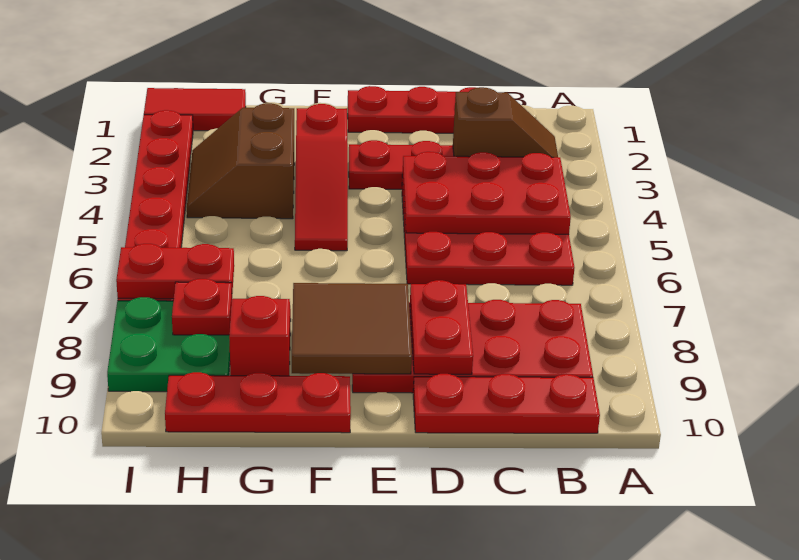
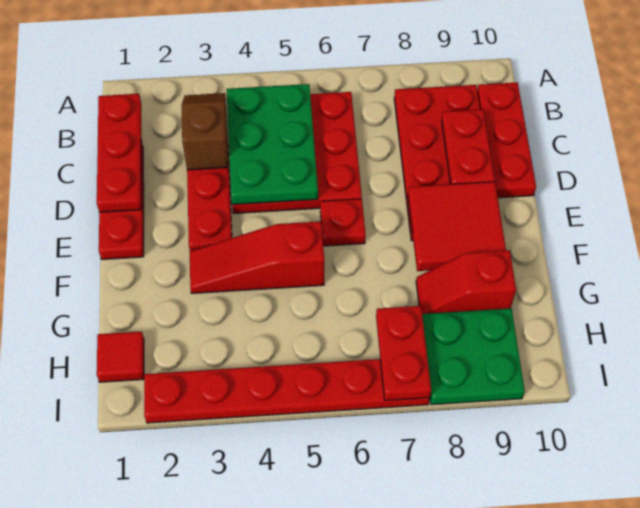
red 2x3 plate [403,152,571,234] -> green 2x3 plate [227,84,318,204]
red 1x2 plate [410,280,473,374] -> red 1x2 plate turned to [442,109,495,184]
brown 2x2 tile [292,283,412,374] -> red 2x2 tile [408,182,506,271]
red 1x3 slope [295,104,348,251] -> red 1x3 slope turned to [190,221,324,293]
red 1x3 plate [165,372,351,433] -> red 1x3 plate moved to [97,94,142,212]
brown 2x2 slope [187,103,294,219] -> none
red 1x2 tile [144,88,246,131] -> red 1x1 tile [97,332,144,382]
red 1x1 plate [172,279,232,335] -> red 1x1 plate moved to [320,199,366,246]

